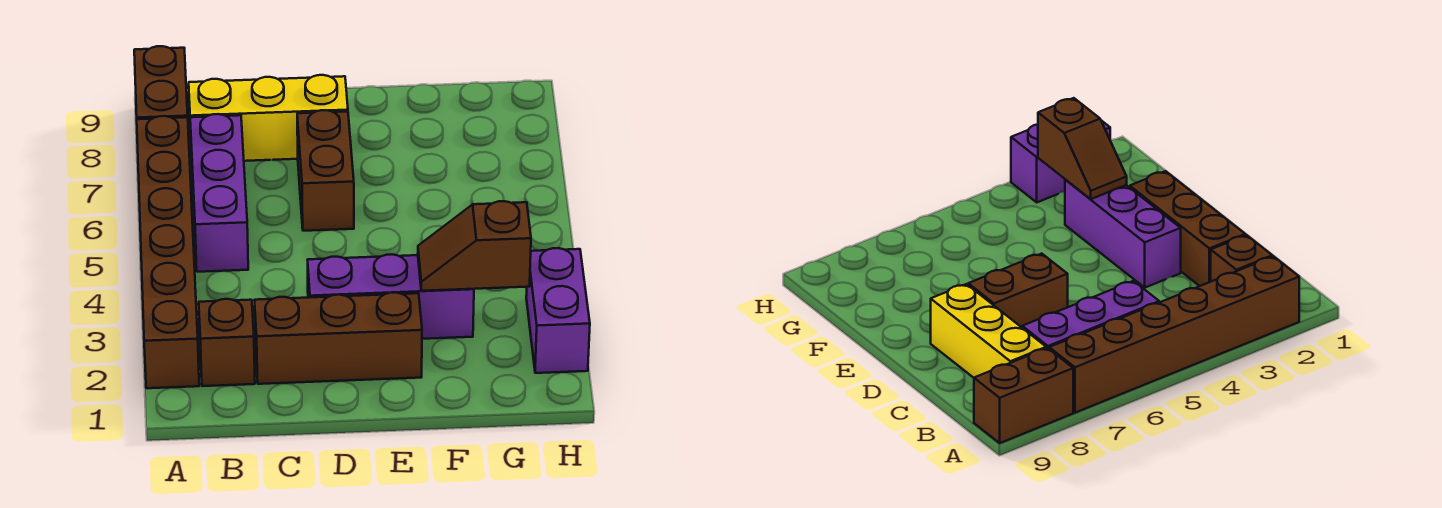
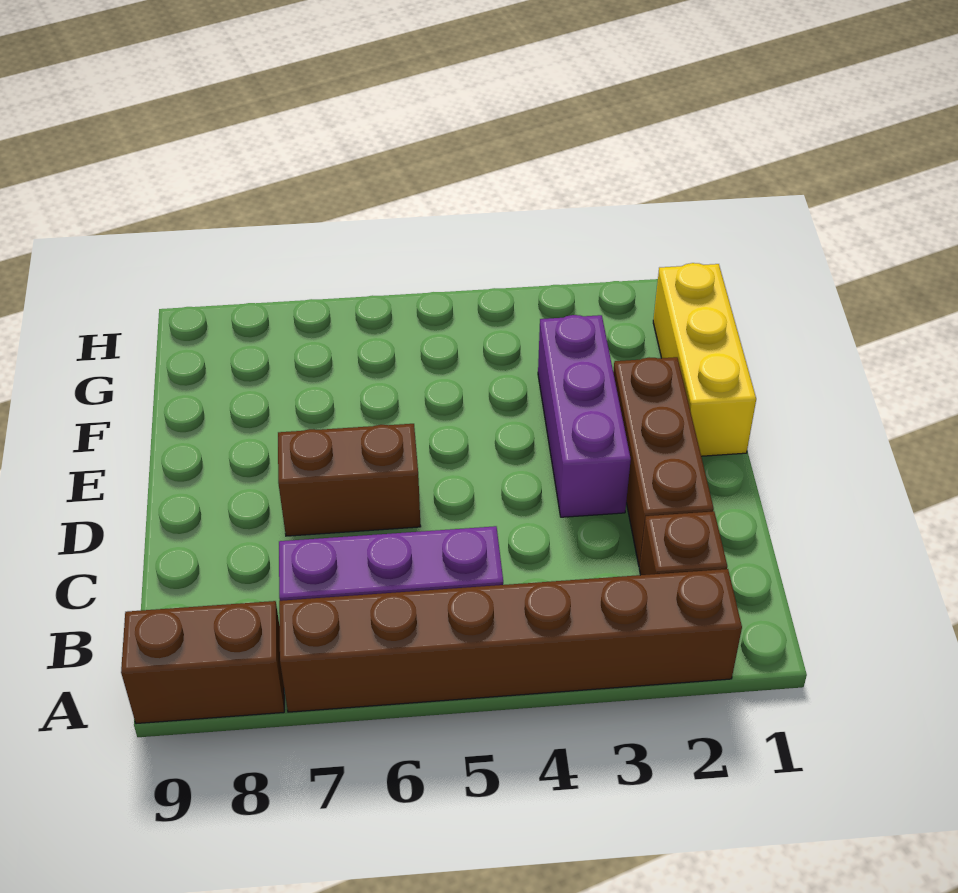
yellow 1x3 brick [189,75,348,161] -> yellow 1x3 brick moved to [653,263,756,456]
brown 1x2 slope [418,201,531,291] -> none
purple 1x2 brick [526,248,590,373] -> none

